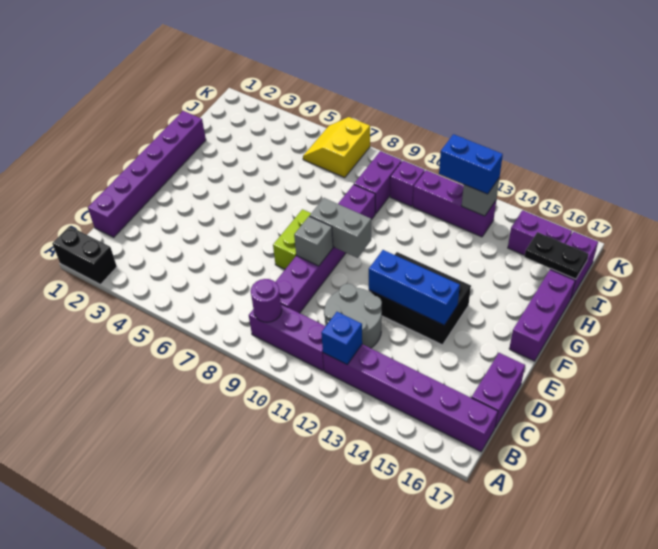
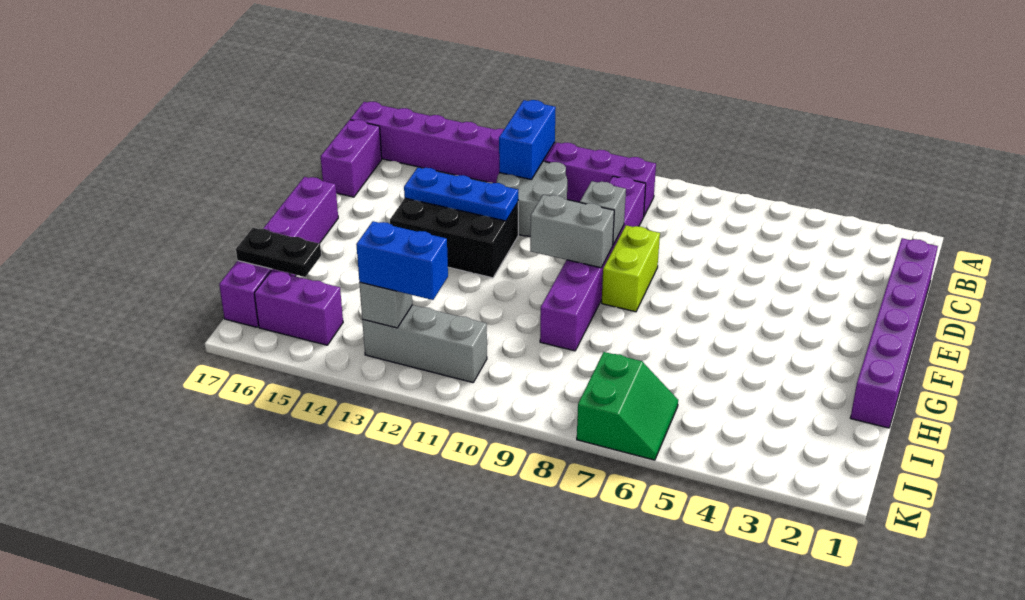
black 1x2 brick [52,226,117,284] -> none
purple 1x1 round brick [251,279,282,322] -> none
blue 1x1 brick [321,312,362,364] -> blue 1x2 brick [499,100,556,180]
blue 1x3 brick [369,250,460,325] -> blue 1x3 plate [404,167,518,221]
purple 1x2 brick [354,151,402,214] -> none
yellow 2x2 slope [303,117,370,178] -> green 2x2 slope [577,352,678,460]
purple 1x1 brick [390,161,425,206] -> none
purple 1x3 brick [413,170,496,237] -> grey 1x3 brick [362,305,487,383]

